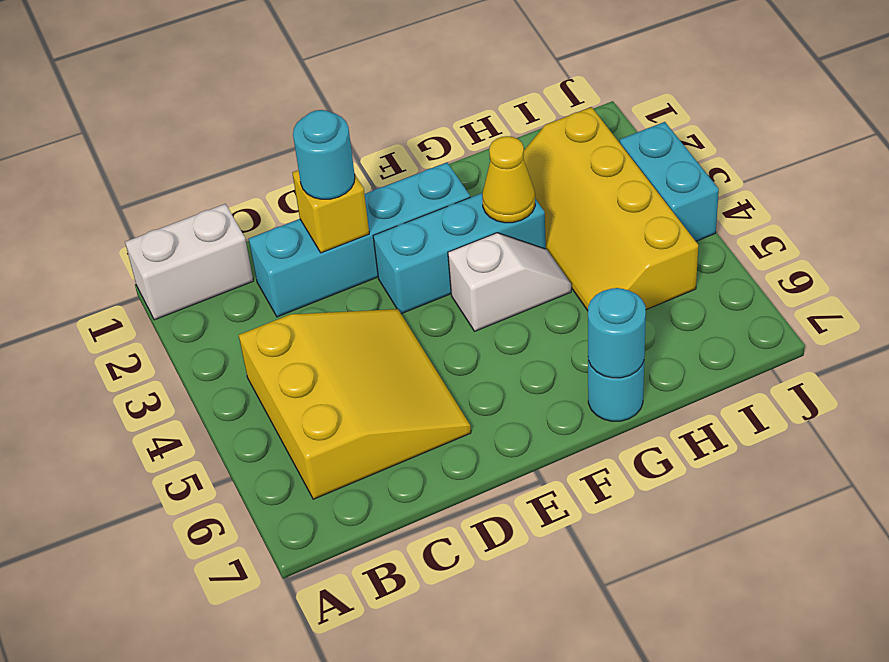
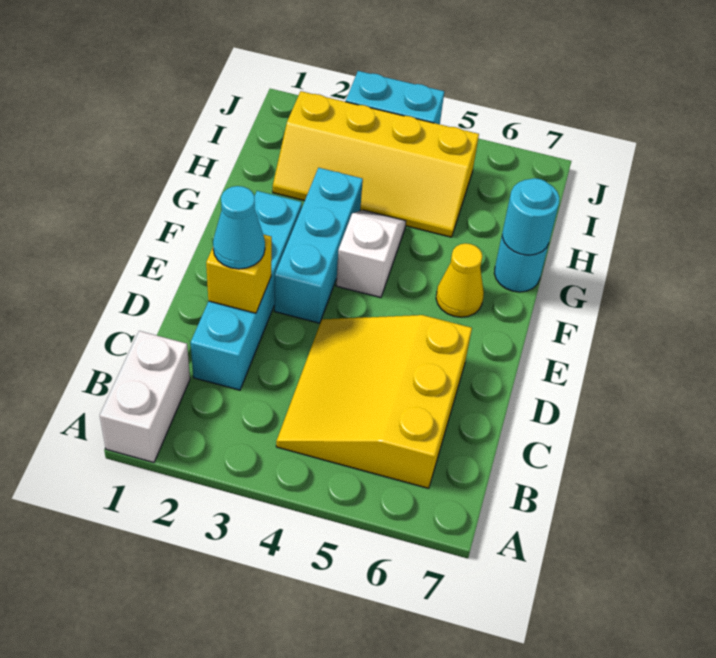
yellow 3x3 slope [239,309,471,499] -> yellow 3x3 slope turned to [276,315,472,488]
cyan 1x1 round brick [293,110,355,199] -> cyan 1x1 cone [213,186,265,269]
yellow 1x1 cone [482,136,535,223] -> yellow 1x1 cone moved to [436,243,484,317]

